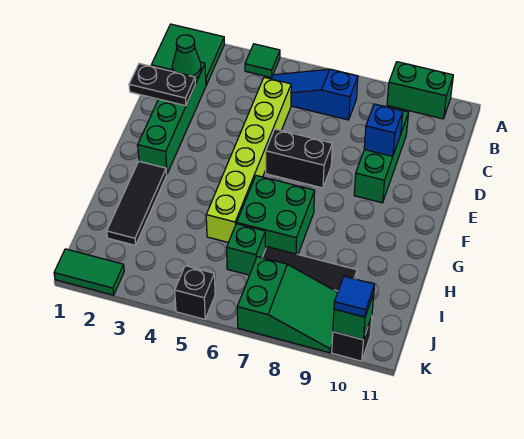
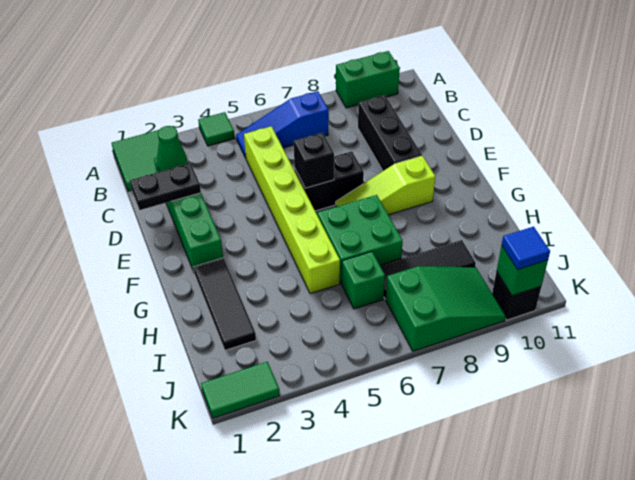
green 1x3 brick [354,111,409,203] -> black 1x3 brick [358,95,422,171]
blue 1x1 brick [364,104,403,156] -> none
none -> lime 1x3 slope [336,156,435,215]
black 1x1 brick [175,266,215,319] -> black 1x1 brick moved to [294,133,334,188]

